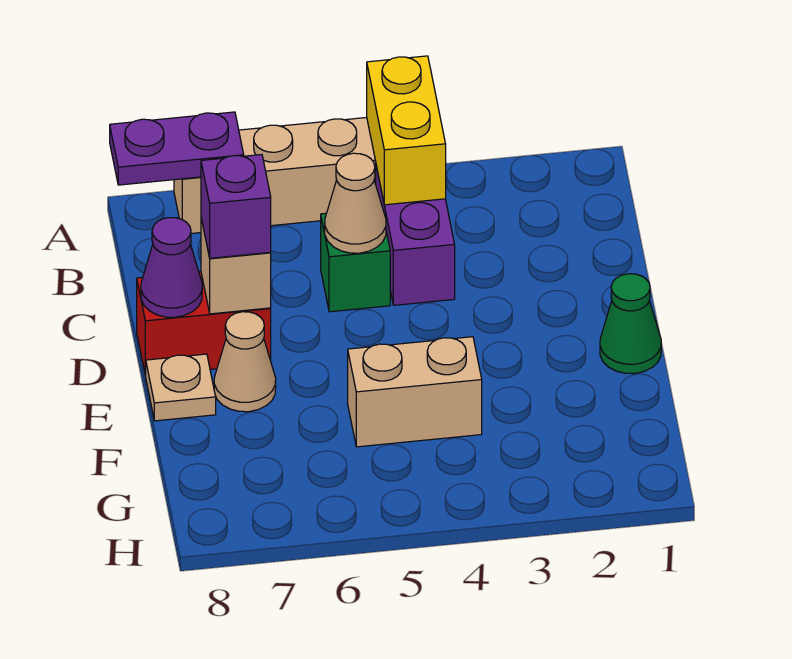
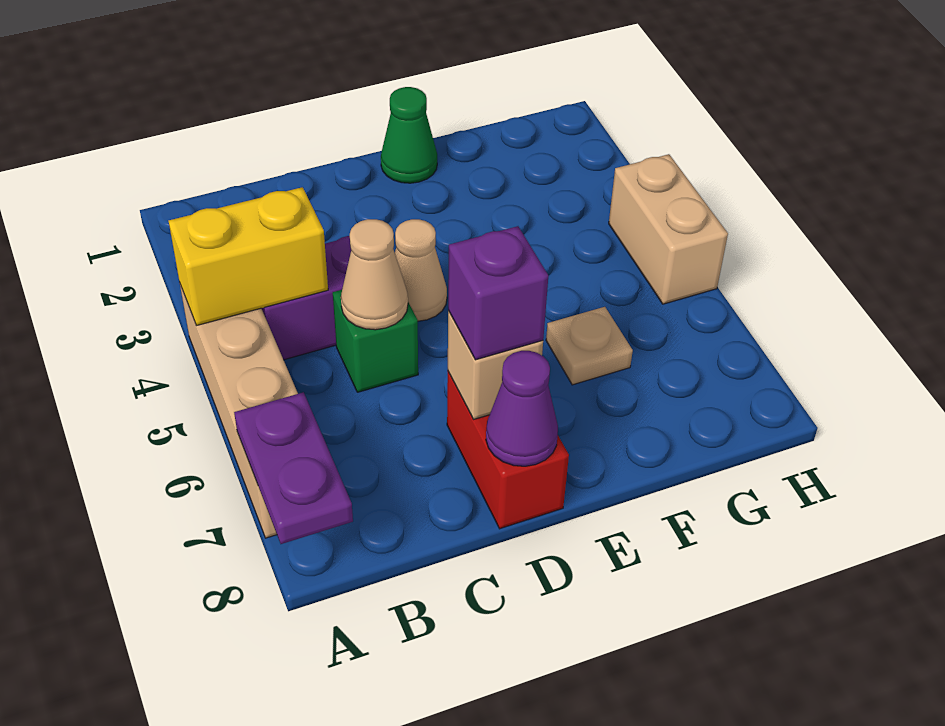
tan 1x1 cone [214,312,276,412] -> tan 1x1 cone moved to [395,219,447,321]
tan 1x1 plate [146,354,216,421] -> tan 1x1 plate moved to [546,307,633,385]
tan 1x2 brick [348,337,482,447] -> tan 1x2 brick moved to [609,154,728,304]

